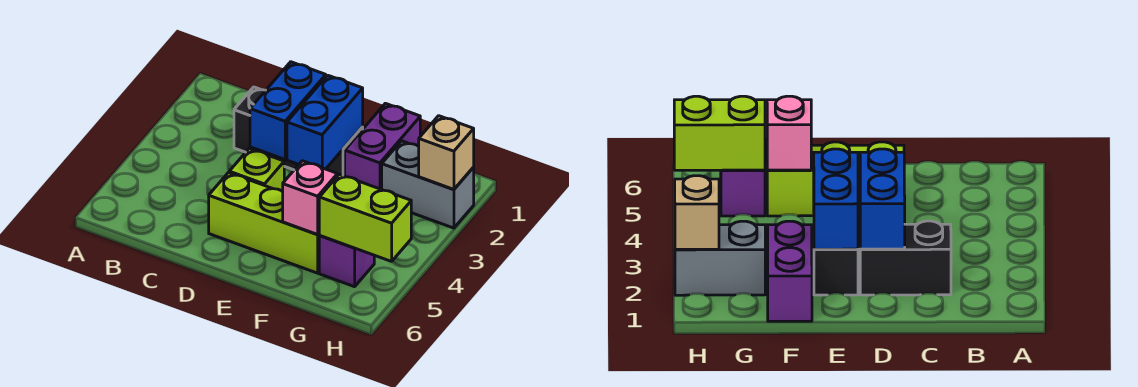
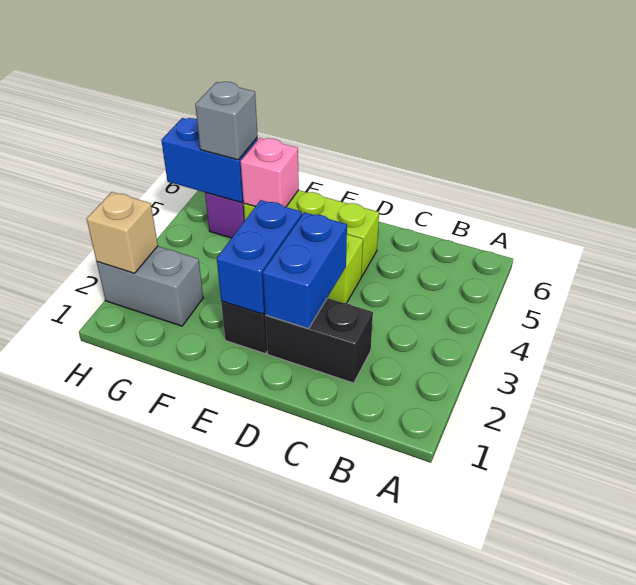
purple 1x2 brick [345,103,420,189] -> none
lime 1x2 brick [319,174,411,261] -> blue 1x2 brick [161,118,258,202]
none -> grey 1x1 brick [195,82,258,160]

